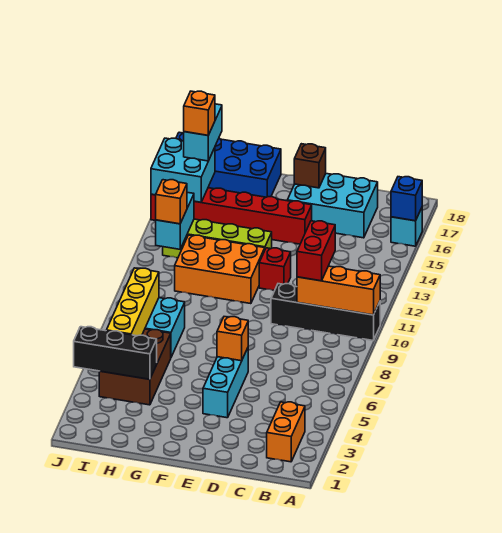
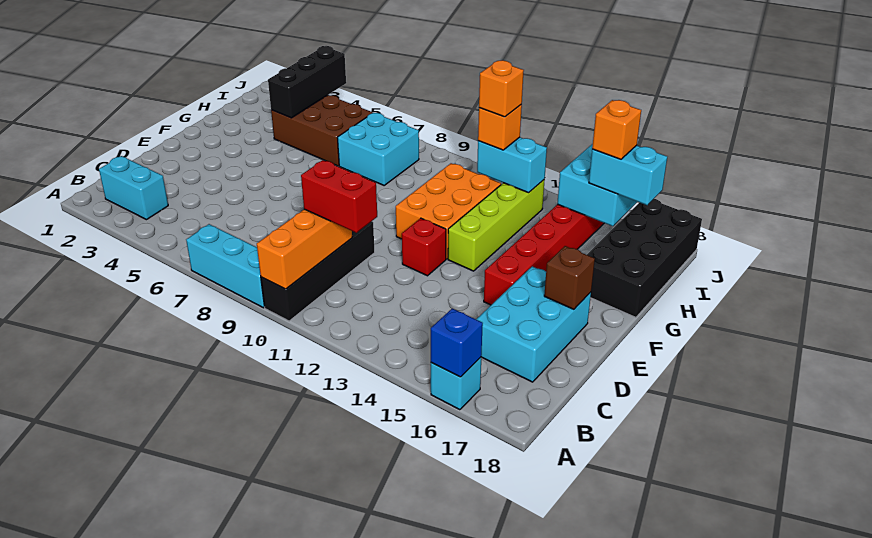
orange 1x2 brick [267,402,305,462] -> cyan 1x2 brick [99,156,168,220]
cyan 1x3 brick [203,348,248,418] -> cyan 1x3 brick moved to [186,224,264,308]
orange 1x1 brick [217,317,248,361] -> orange 1x1 brick moved to [479,60,524,117]
blue 2x4 brick [176,132,281,197] -> black 2x4 brick [587,199,702,317]
yellow 1x4 brick [106,268,159,336] -> none

